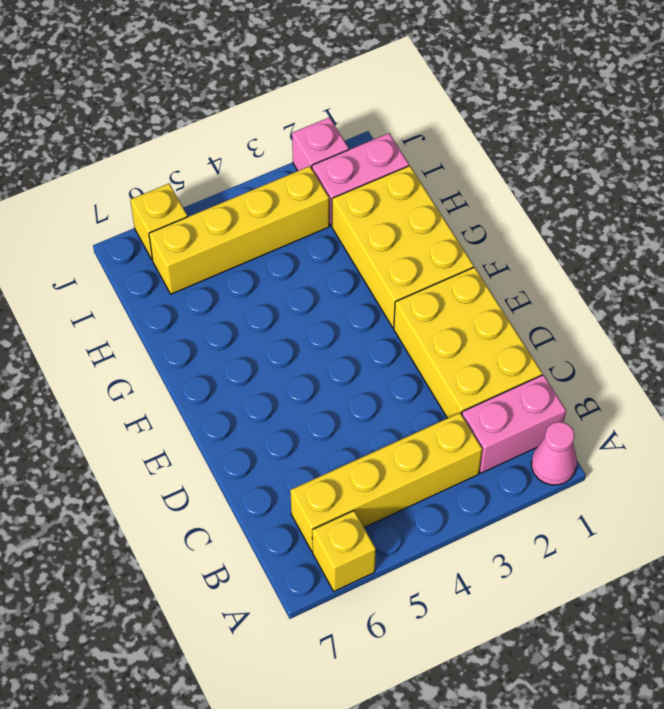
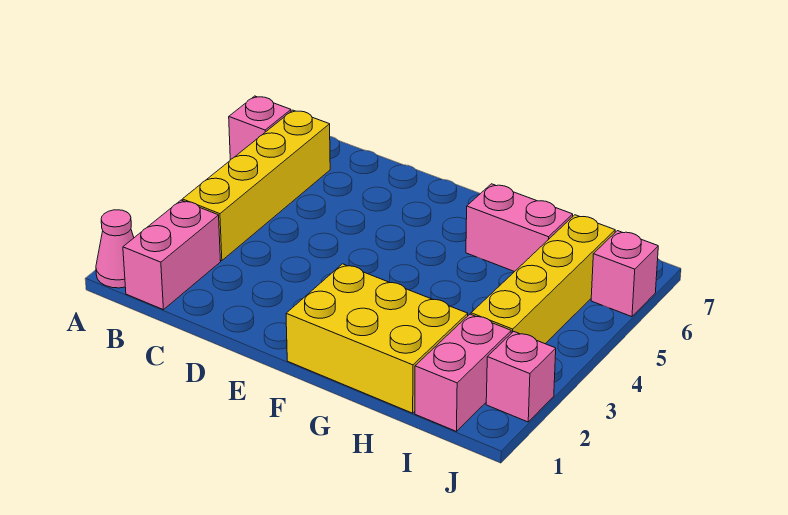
yellow 1x1 brick [312,511,376,591] -> pink 1x1 brick [229,96,291,160]
yellow 2x3 brick [394,267,542,418] -> none
none -> pink 1x2 brick [466,184,573,272]
yellow 1x1 brick [130,184,187,260] -> pink 1x1 brick [591,231,658,317]

